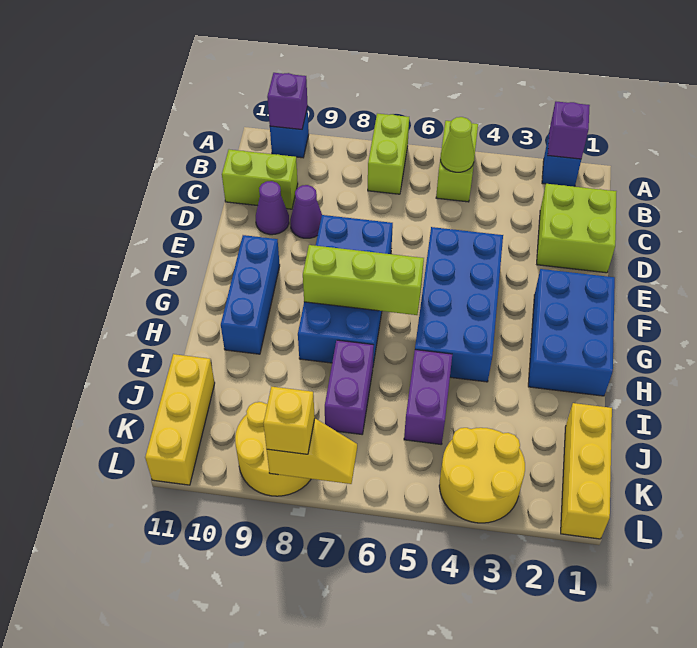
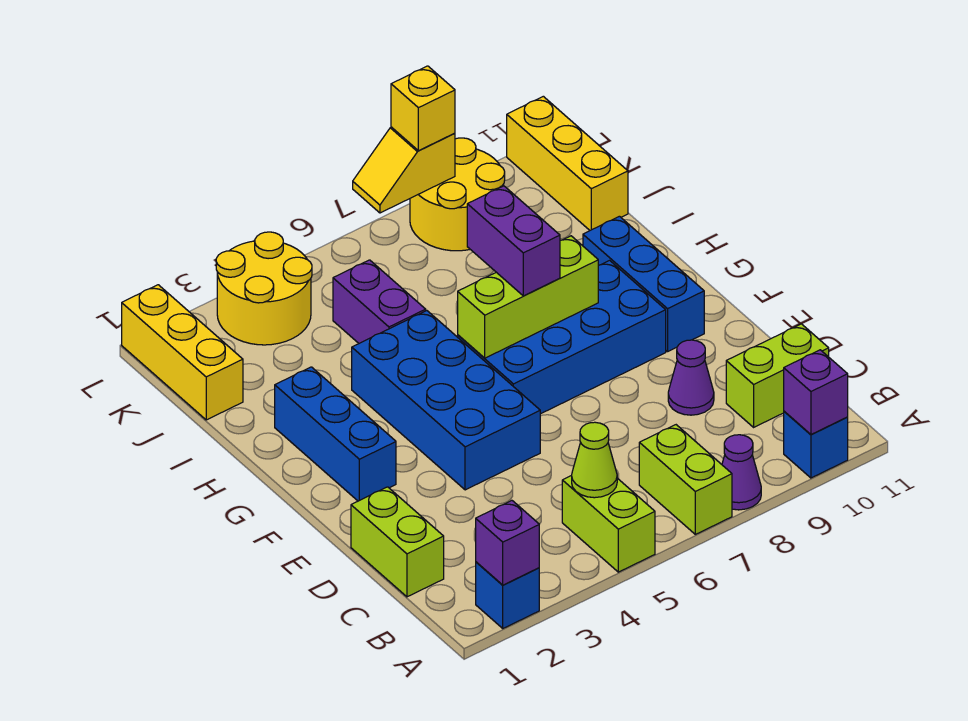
lime 2x2 brick [537,184,617,273] -> lime 1x2 brick [351,487,444,597]
purple 1x1 cone [256,181,289,235] -> purple 1x1 cone moved to [722,435,761,510]
blue 2x4 brick [298,215,393,365] -> blue 2x4 brick turned to [458,260,666,414]
blue 2x3 brick [528,269,615,396] -> blue 1x3 brick [275,367,396,501]
purple 1x2 brick [325,340,374,434] -> purple 1x2 brick moved to [467,186,560,296]

